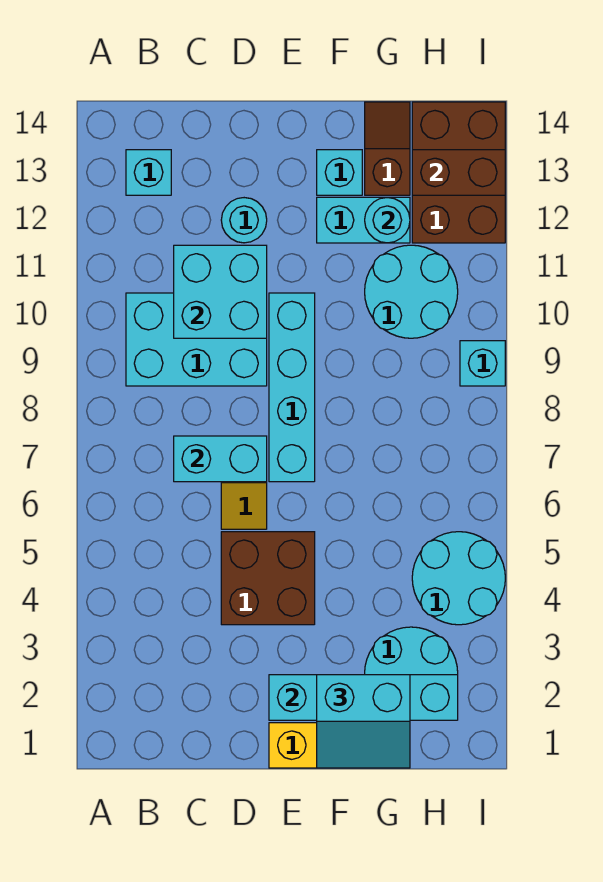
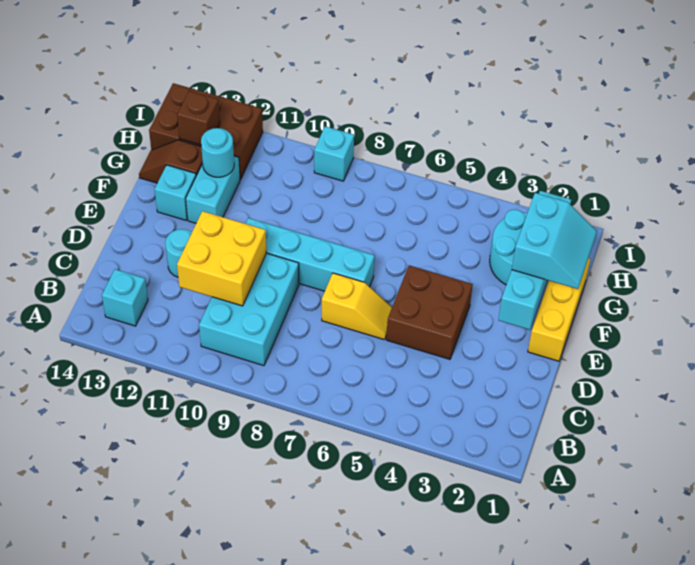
cyan 1x2 brick [174,436,267,482] -> none
cyan 2x2 brick [174,245,267,338] -> yellow 2x2 brick [177,211,266,306]
cyan 2x2 round brick [365,245,458,338] -> none
cyan 2x2 round brick [412,532,505,625] -> none
brown 1x2 brick [412,150,505,195] -> brown 1x1 brick [177,91,220,145]

